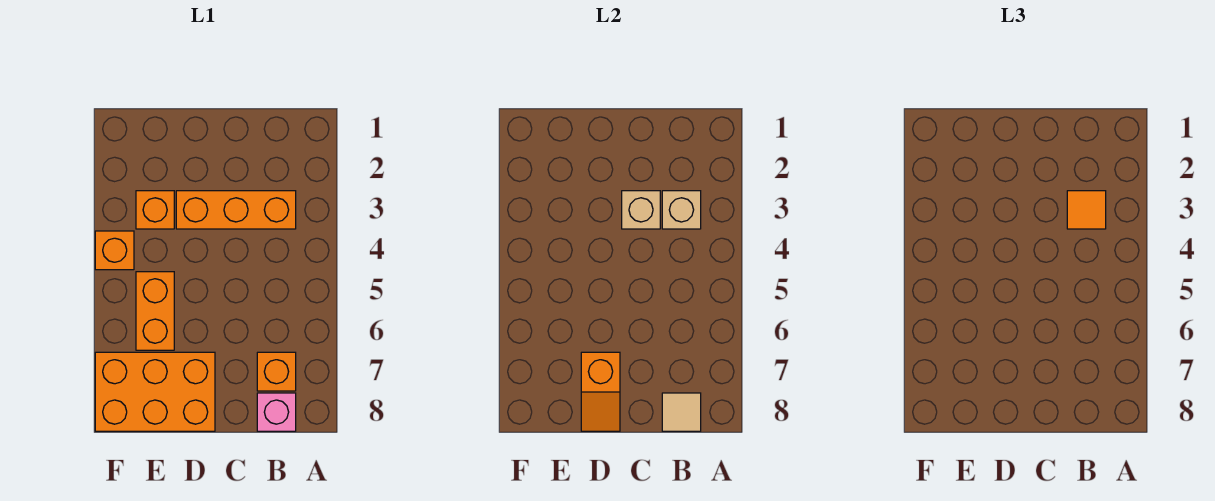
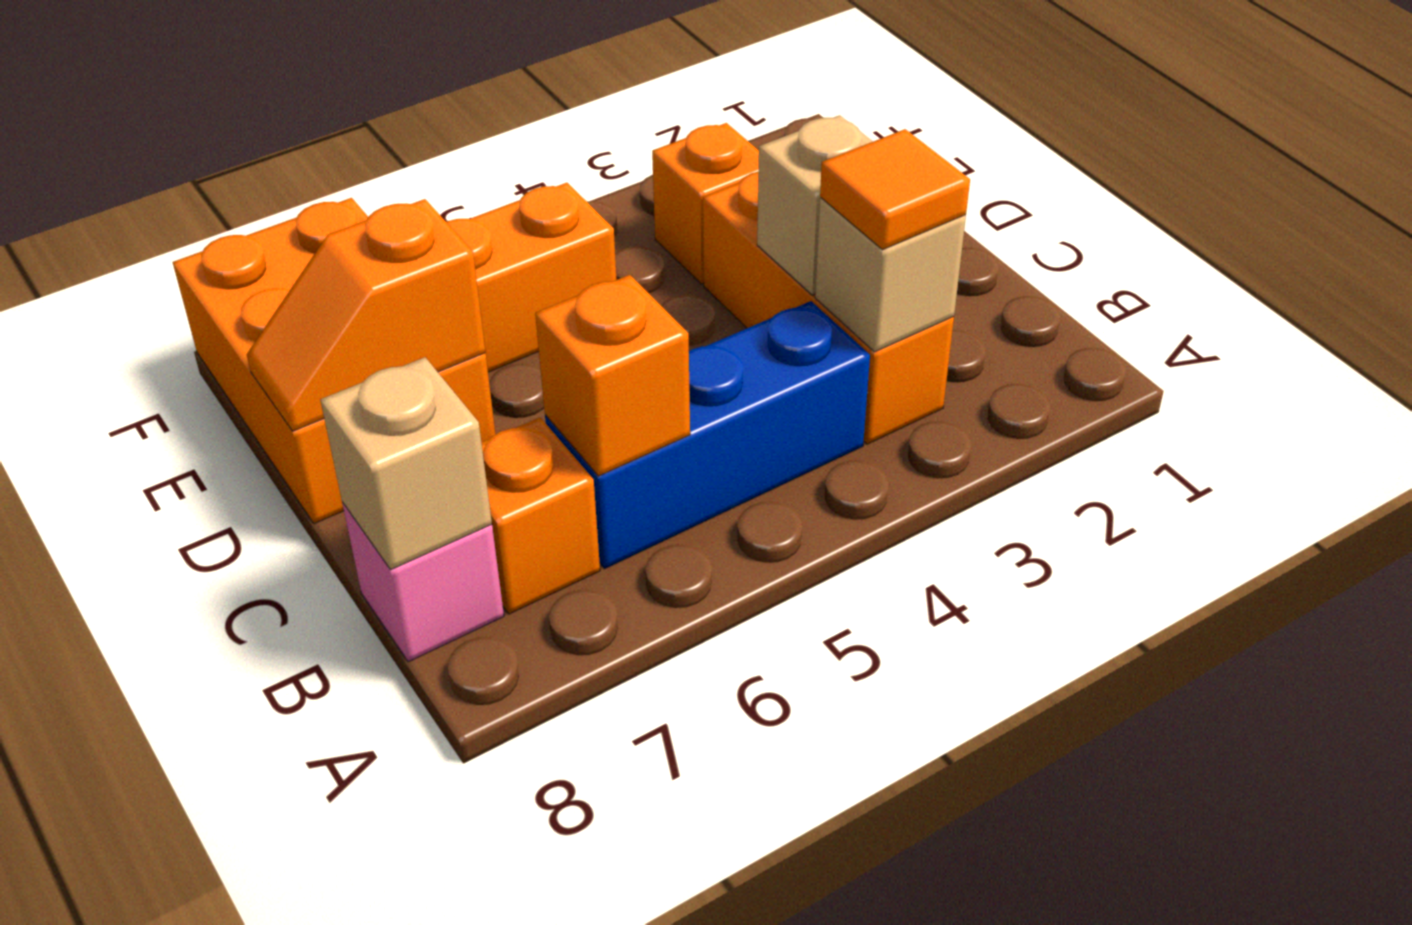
none -> blue 1x3 brick [545,301,870,568]
tan 1x1 tile [662,393,701,431] -> tan 1x1 brick [320,357,492,570]
orange 1x1 brick [95,231,134,270] -> orange 1x1 brick moved to [535,275,690,476]

